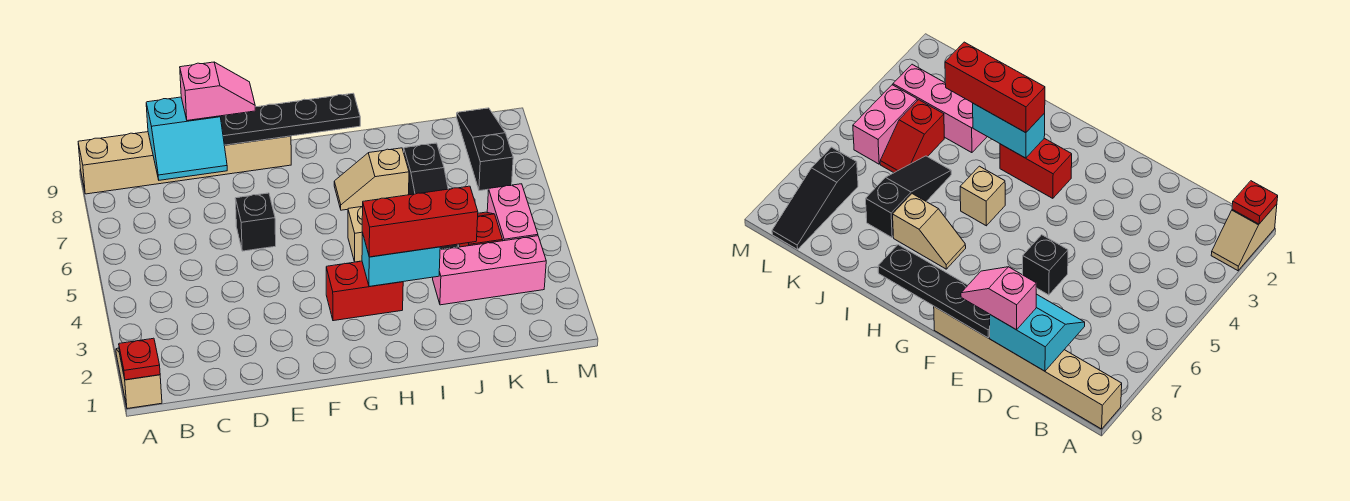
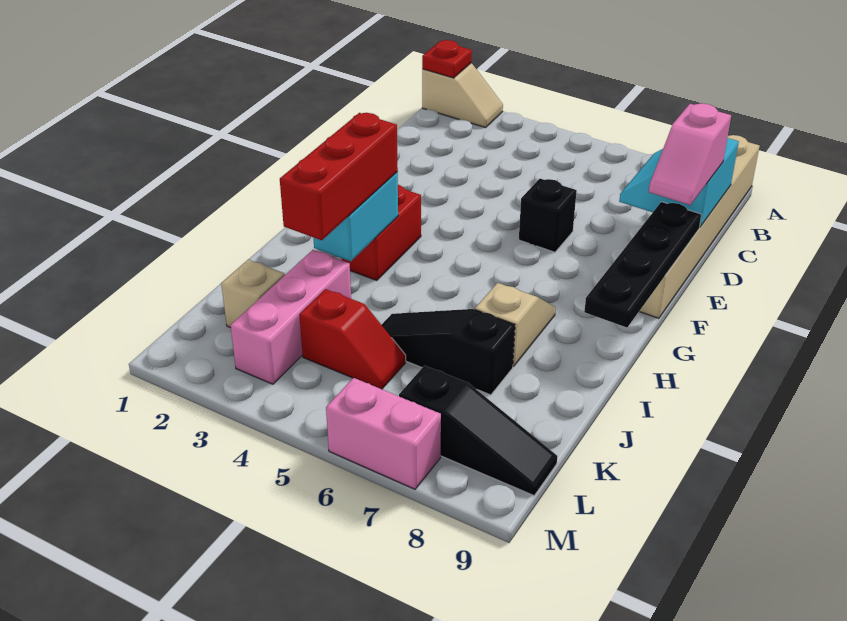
tan 1x1 brick [348,206,363,262] -> tan 1x1 brick moved to [221,260,285,328]
pink 1x2 brick [487,184,538,241] -> pink 1x2 brick moved to [326,378,441,489]

